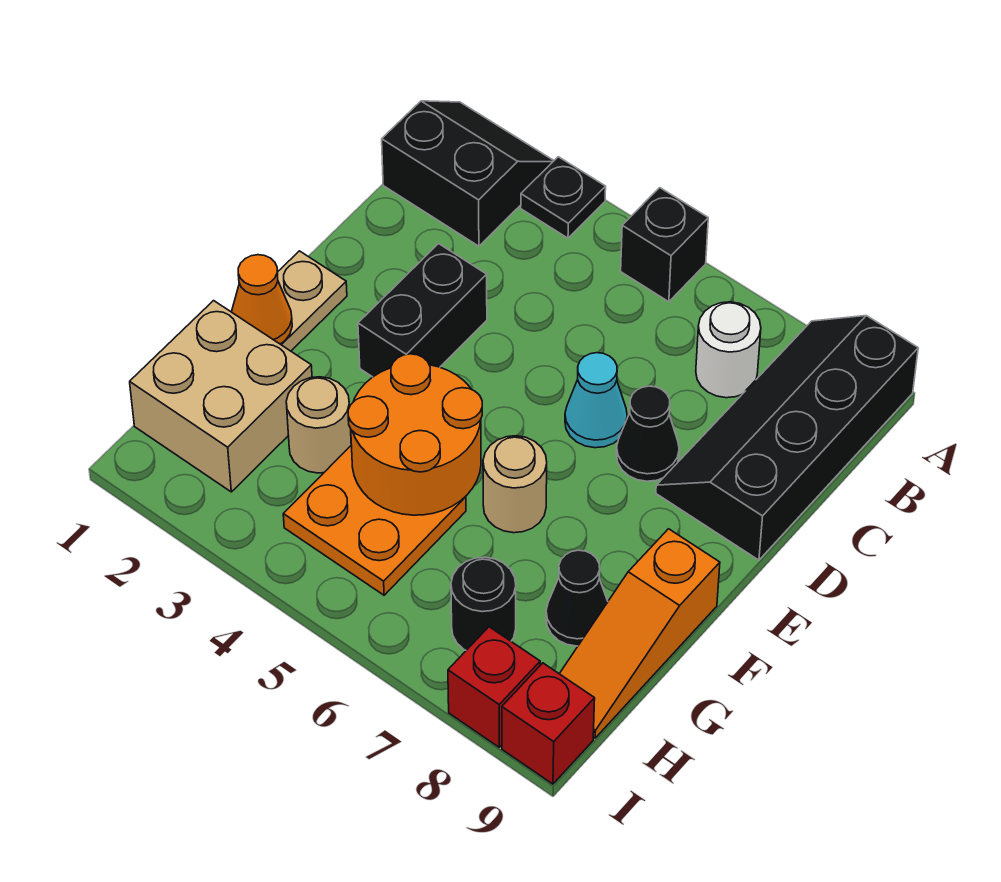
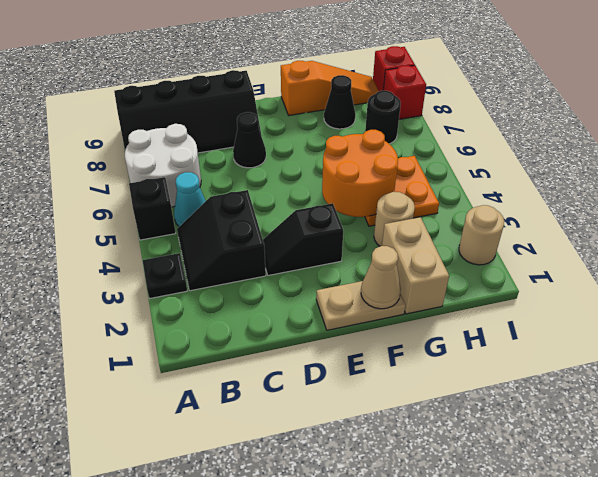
black 2x2 slope [382,101,554,246] -> black 2x2 slope moved to [177,190,266,291]
white 1x1 round brick [696,302,761,398] -> white 2x2 round brick [125,124,201,207]
black 1x2 brick [358,244,487,377] -> black 1x2 slope [263,203,343,275]
cyan 1x1 cone [565,353,627,448] -> cyan 1x1 cone moved to [174,172,205,226]
orange 1x1 cone [232,255,292,344] -> tan 1x1 cone [361,246,401,309]
tan 1x1 round brick [483,436,547,533] -> tan 1x1 round brick moved to [459,205,504,265]
tan 2x2 brick [130,301,312,492] -> tan 1x2 brick [382,217,449,314]

